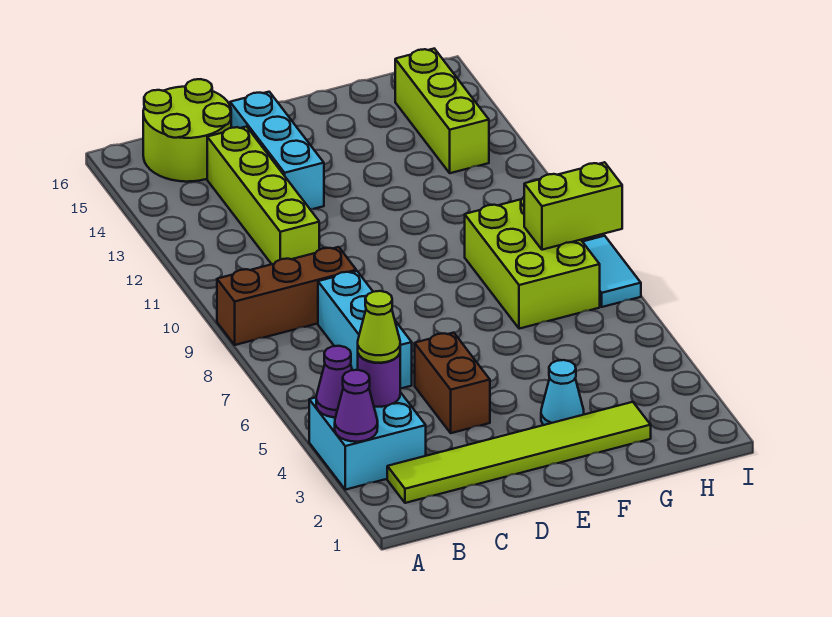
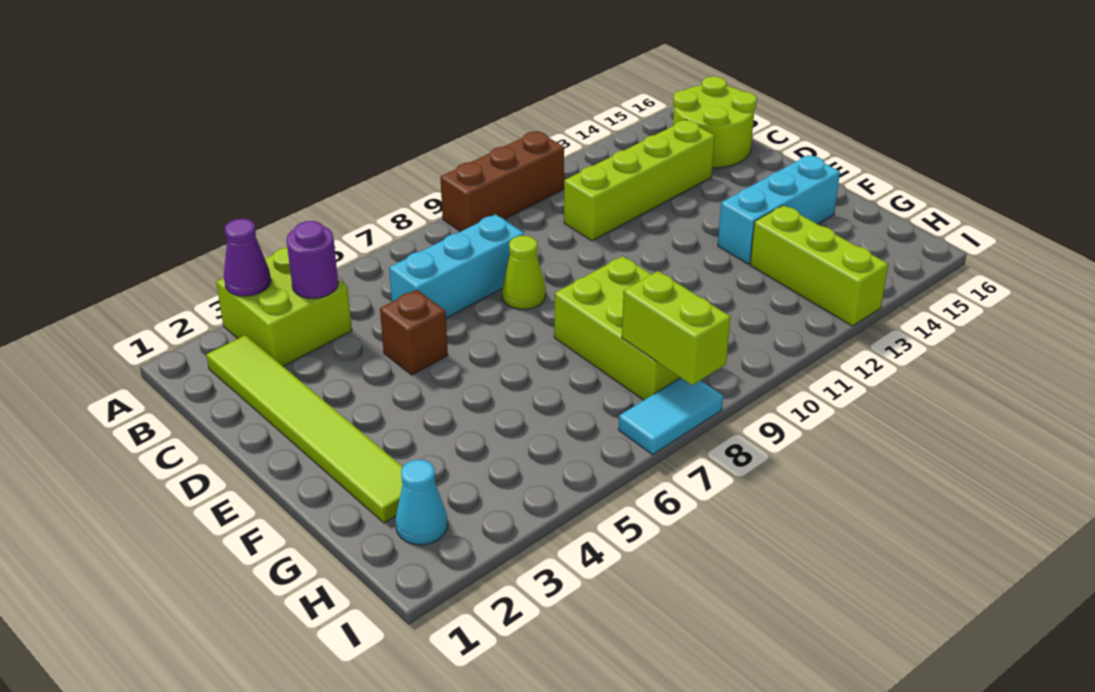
cyan 2x2 brick [309,392,426,490] -> lime 2x2 brick [216,248,352,366]
purple 1x1 cone [316,346,352,417] -> none
brown 1x3 brick [217,247,356,345] -> brown 1x3 brick turned to [440,131,564,232]
lime 1x1 cone [358,291,400,363] -> lime 1x1 cone moved to [502,236,546,309]
brown 1x2 brick [415,333,490,433] -> brown 1x1 brick [380,290,448,375]
cyan 1x3 brick [230,92,324,209] -> cyan 1x3 brick moved to [718,155,840,264]
cyan 1x1 cone [541,360,584,425] -> cyan 1x1 cone moved to [395,460,448,545]
lime 2x3 brick [465,197,600,329] -> lime 2x3 brick turned to [554,256,680,400]
lime 1x3 brick [395,49,489,173] -> lime 1x3 brick turned to [750,205,888,326]

